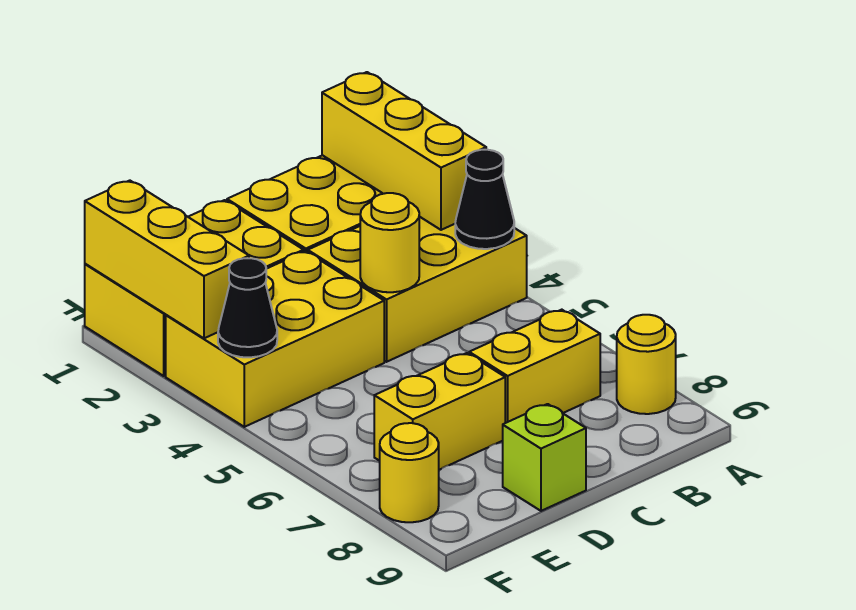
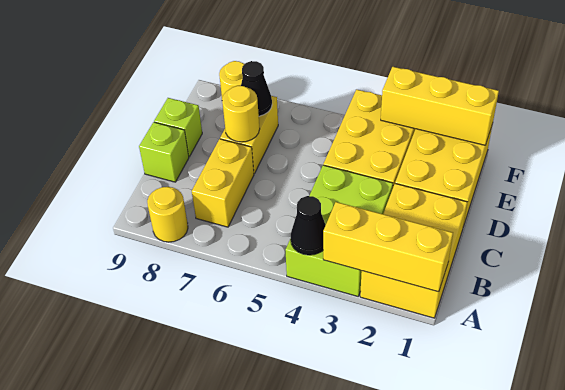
yellow 2x3 brick [308,217,527,362] -> lime 2x3 brick [286,165,393,296]
yellow 1x1 round brick [360,193,419,292] -> yellow 1x1 round brick moved to [222,86,260,142]
none -> lime 1x1 brick [139,122,189,182]
black 1x1 cone [218,258,277,357] -> black 1x1 cone moved to [241,61,272,116]

